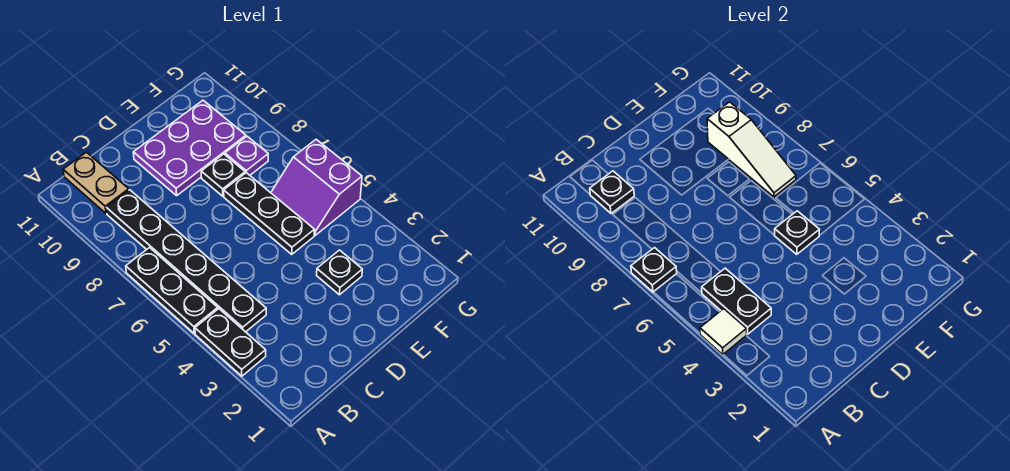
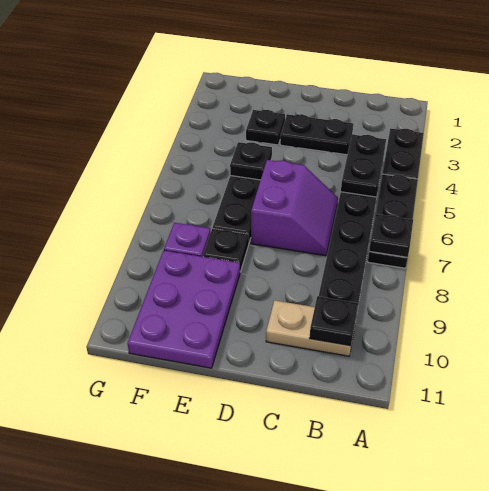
white 1x1 tile [700,309,747,355] -> none
tan 1x2 plate [63,152,129,214] -> tan 1x2 plate turned to [266,300,355,356]
none -> black 1x2 plate [280,114,353,155]
purple 2x3 plate [133,100,246,196] -> purple 2x3 plate turned to [128,250,240,368]
purple 2x2 slope [271,139,362,235] -> purple 2x2 slope moved to [251,160,338,256]
white 1x3 slope [707,102,796,197] -> none

